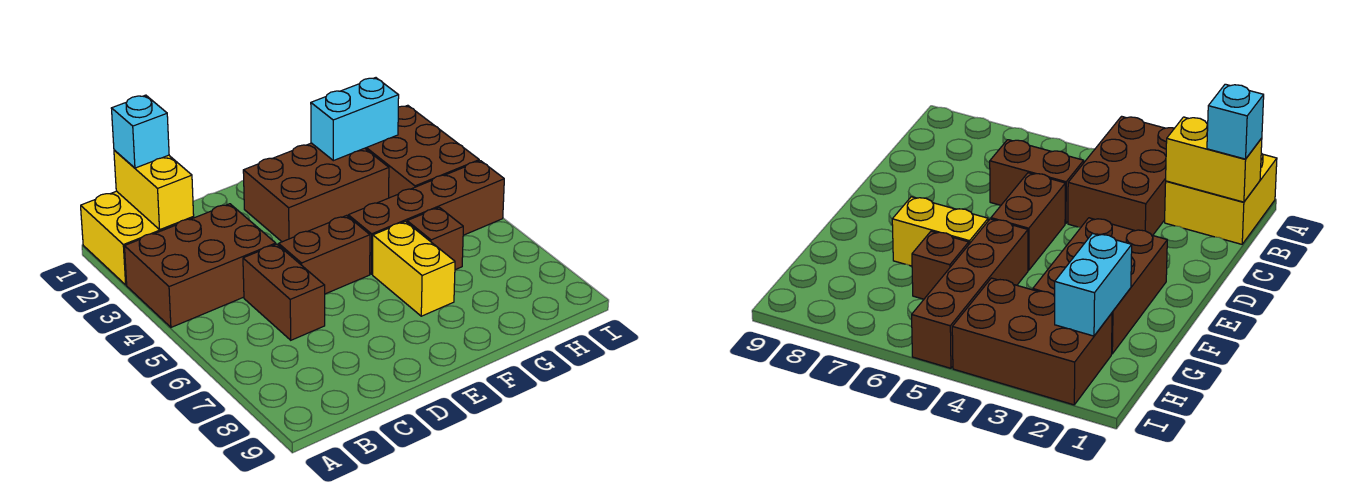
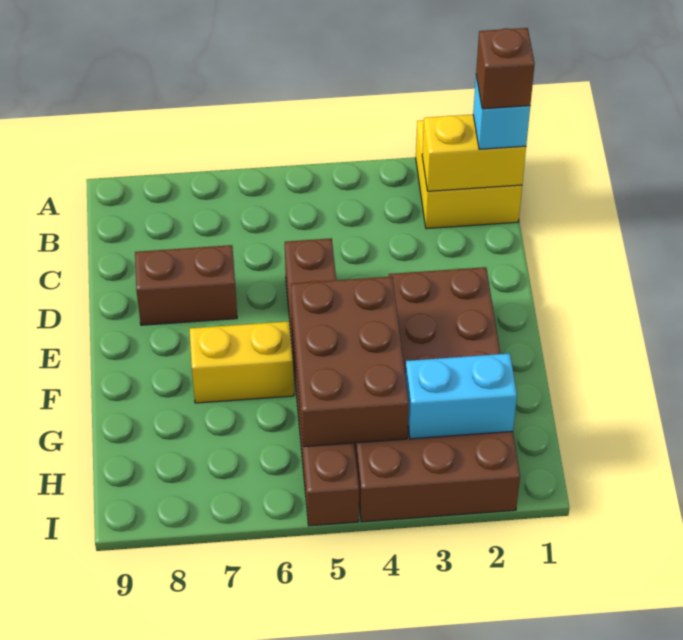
brown 2x3 brick [124,204,276,327] -> brown 2x3 brick moved to [291,277,409,447]
brown 1x2 brick [243,244,325,340] -> brown 1x2 brick moved to [135,245,237,325]
cyan 1x2 brick [311,78,399,161] -> cyan 1x2 brick turned to [405,354,517,439]
brown 1x1 brick [407,207,463,270] -> brown 1x1 brick moved to [476,28,535,109]

